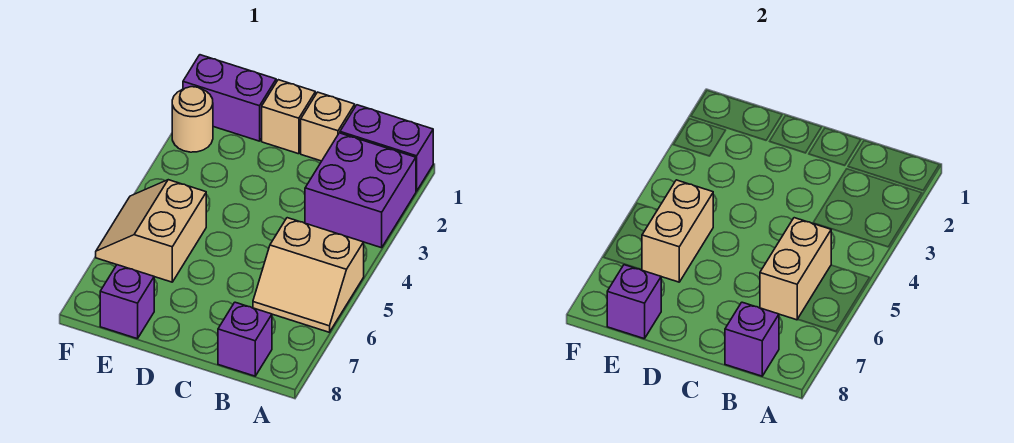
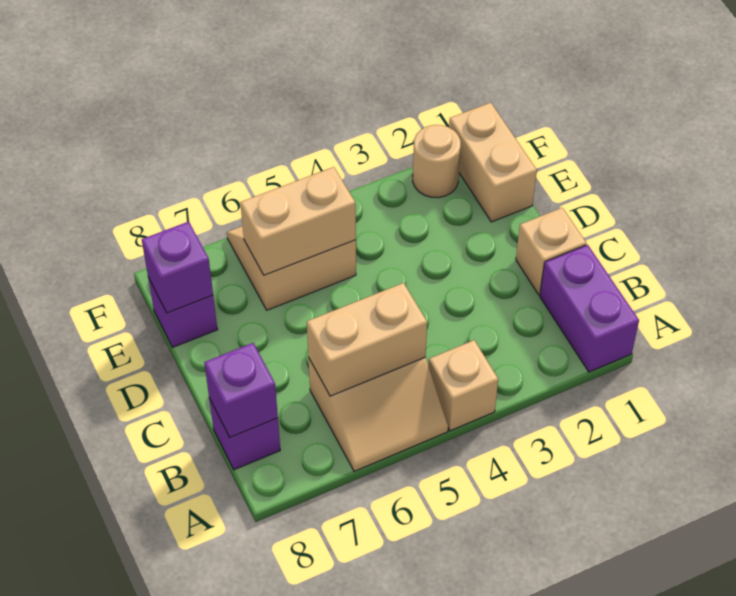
purple 2x2 brick [305,133,416,248] -> none
tan 2x2 slope [253,218,364,332] -> tan 2x2 slope turned to [308,357,448,471]
tan 1x1 brick [262,80,315,154] -> tan 1x1 brick moved to [429,340,498,431]
purple 1x2 brick [183,55,276,141] -> tan 1x2 brick [449,103,537,222]

